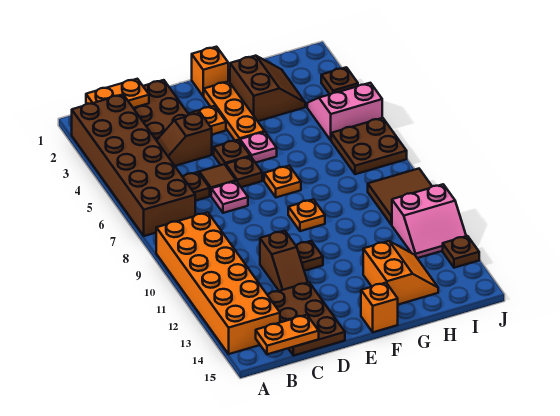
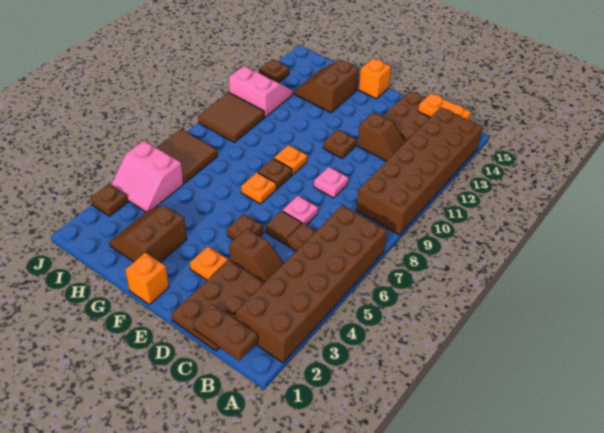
orange 2x6 brick [156,212,280,354] -> brown 2x6 brick [356,107,483,234]
orange 1x2 plate [86,79,149,108] -> brown 1x2 plate [193,304,258,360]
brown 1x2 slope [260,231,308,291] -> brown 1x2 slope turned to [357,112,405,161]
brown 1x1 plate [226,156,262,187] -> brown 1x1 plate moved to [258,158,292,189]
orange 1x3 plate [204,81,265,141] -> none
pink 1x1 plate [240,132,277,163] -> pink 1x1 plate moved to [314,167,348,198]
orange 2x2 slope [363,241,438,305] -> brown 2x2 slope [295,60,359,113]
brown 2x2 plate [331,118,407,174] -> brown 2x2 tile [156,129,217,183]

